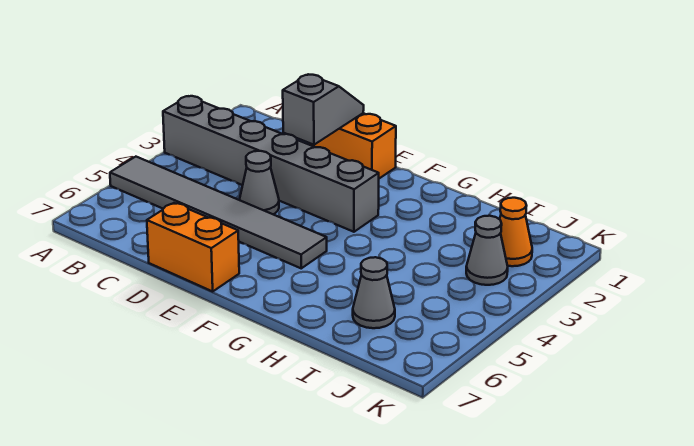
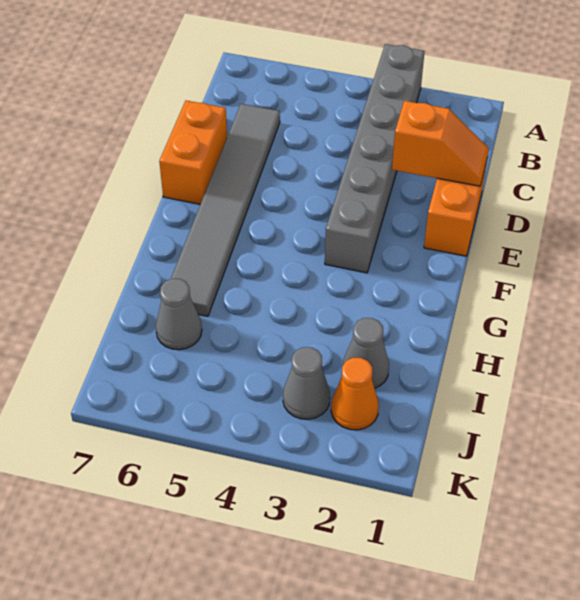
grey 1x6 tile [110,157,327,268] -> grey 1x6 tile moved to [171,104,280,316]
grey 1x2 slope [283,75,364,145] -> orange 1x2 slope [392,101,489,186]
grey 1x1 cone [240,151,279,214] -> grey 1x1 cone moved to [343,318,389,388]

